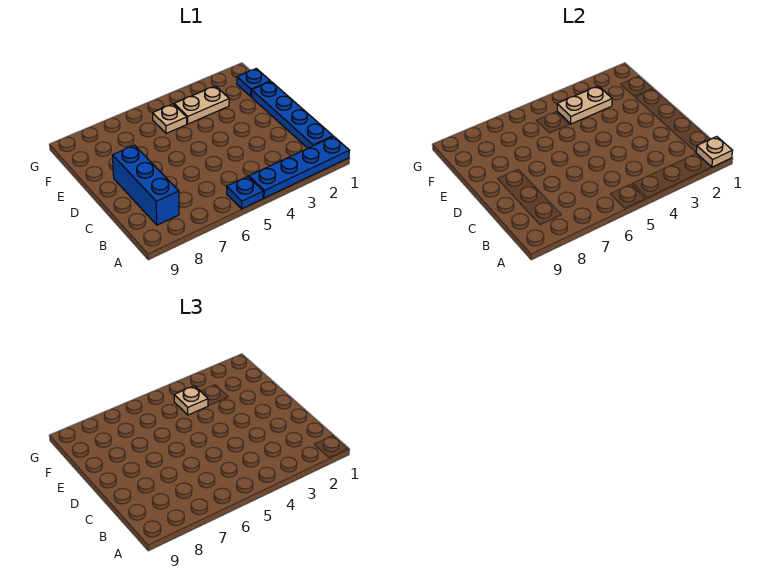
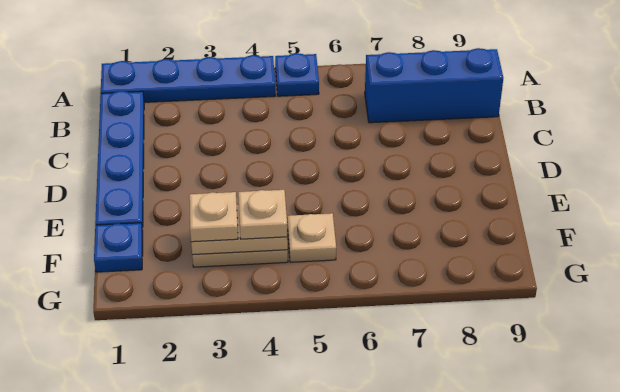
tan 1x1 plate [696,136,733,167] -> tan 1x1 plate moved to [189,192,238,242]
blue 1x3 brick [112,145,179,225] -> blue 1x3 brick turned to [365,48,503,123]

